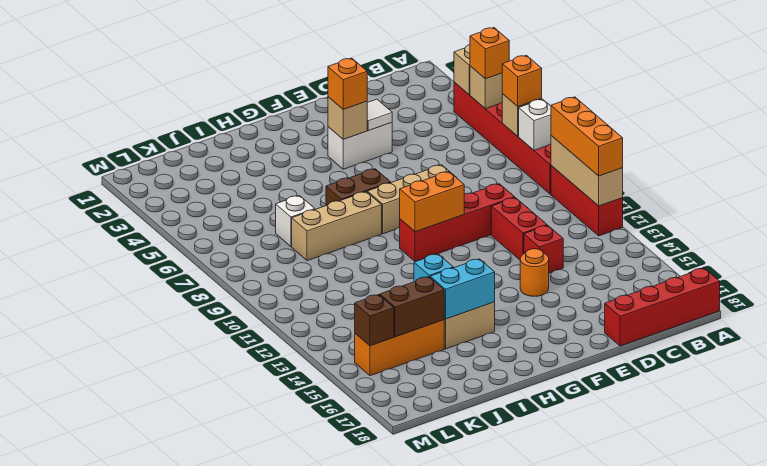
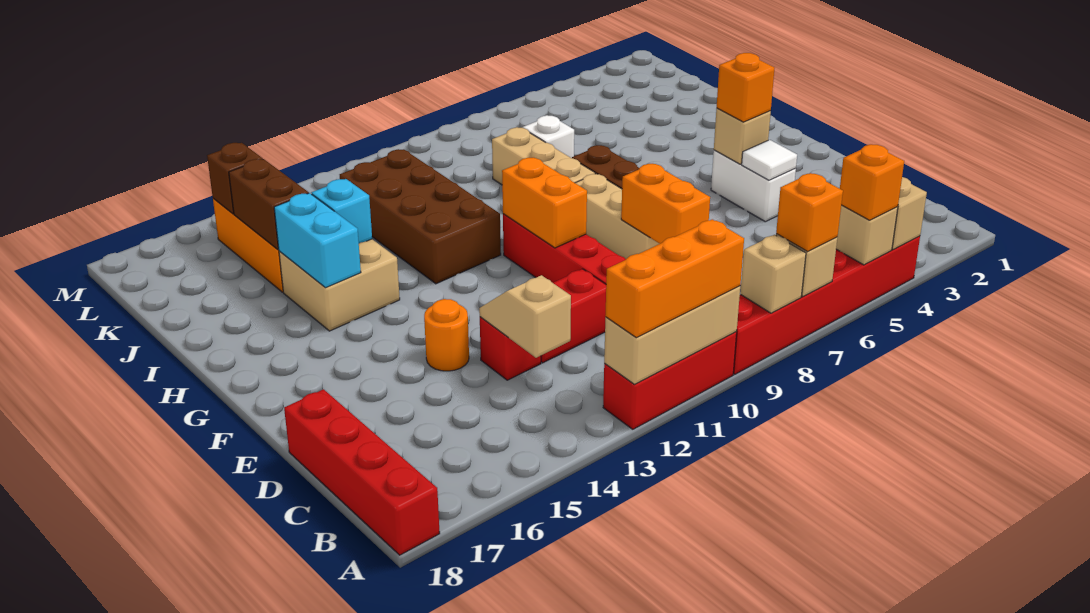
white 1x1 brick [519,99,551,150] -> tan 1x1 brick [740,235,806,313]
none -> tan 1x2 slope [479,275,571,358]
none -> orange 1x2 brick [621,164,710,244]
none -> brown 2x4 brick [340,149,501,284]

